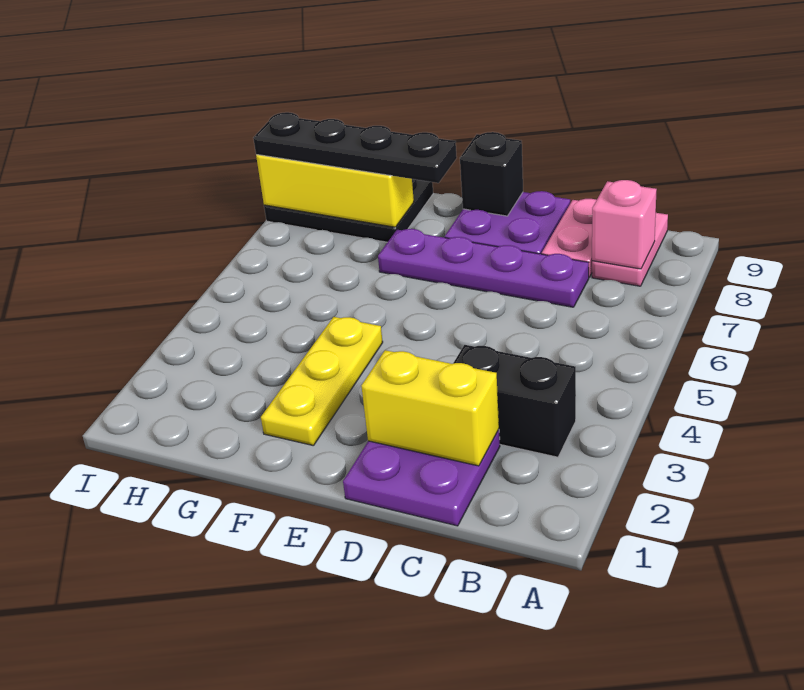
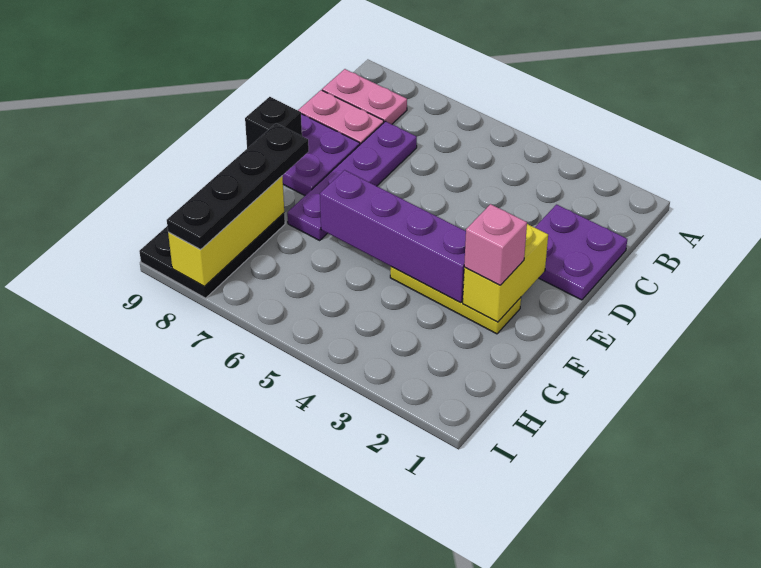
black 1x2 brick [454,345,576,457] -> none
pink 1x1 brick [592,180,657,269] -> pink 1x1 brick moved to [464,204,527,285]
yellow 1x2 brick [361,350,499,466] -> yellow 1x2 brick moved to [463,224,548,322]
none -> purple 1x4 brick [320,170,466,303]

